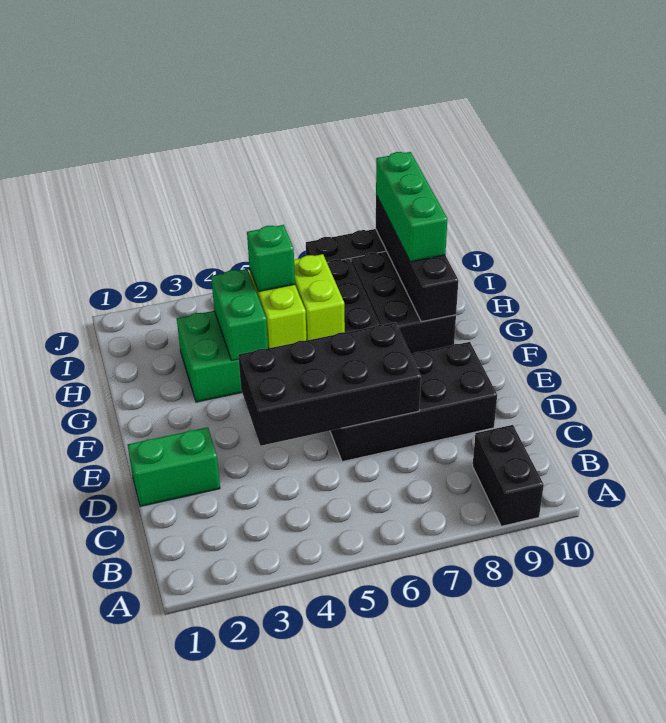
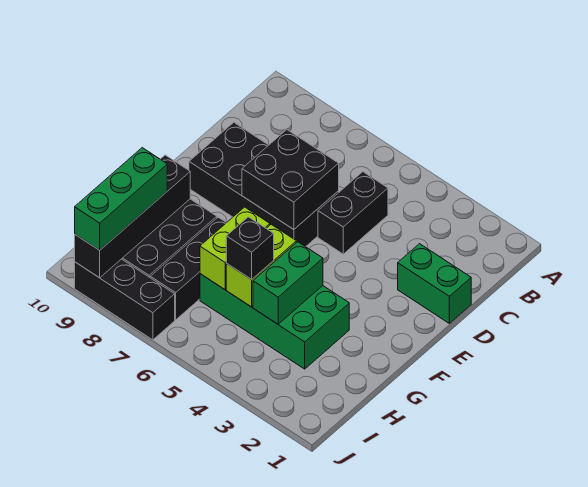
black 1x2 brick [473,425,544,526] -> black 1x2 brick moved to [318,172,388,254]
black 2x4 brick [238,322,421,446] -> black 2x2 brick [242,130,339,229]
green 1x1 brick [247,225,295,292] -> black 1x1 brick [226,217,274,280]

